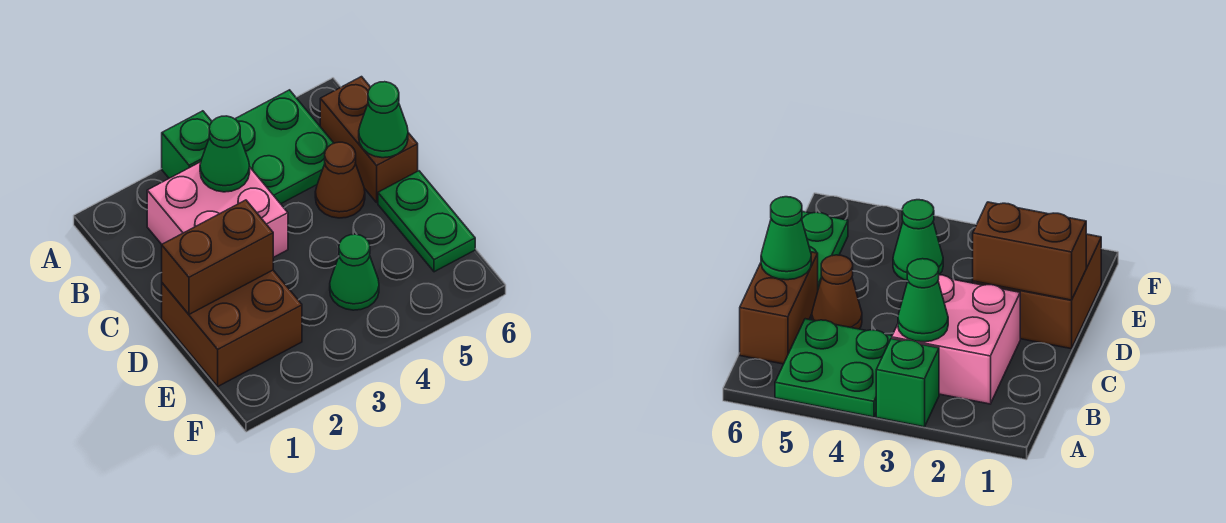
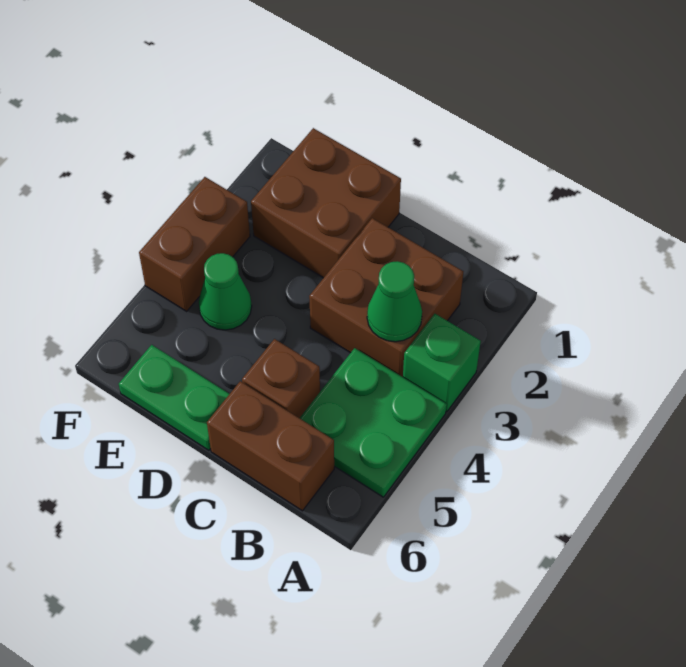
pink 2x2 brick [147,162,288,258] -> brown 2x2 brick [309,218,463,377]
brown 1x1 cone [315,142,365,218] -> brown 1x1 brick [242,339,320,418]
green 1x1 cone [359,82,408,158] -> none
brown 1x2 brick [162,200,273,314] -> brown 1x2 brick moved to [139,177,250,311]

